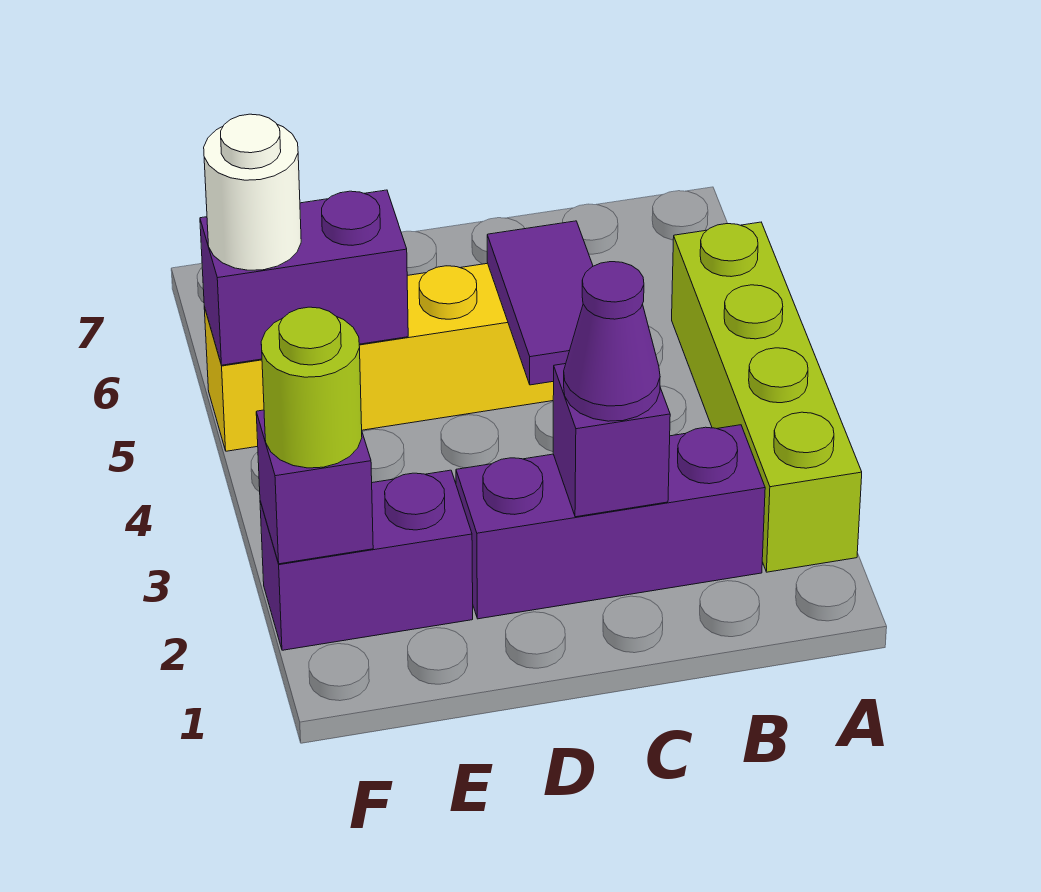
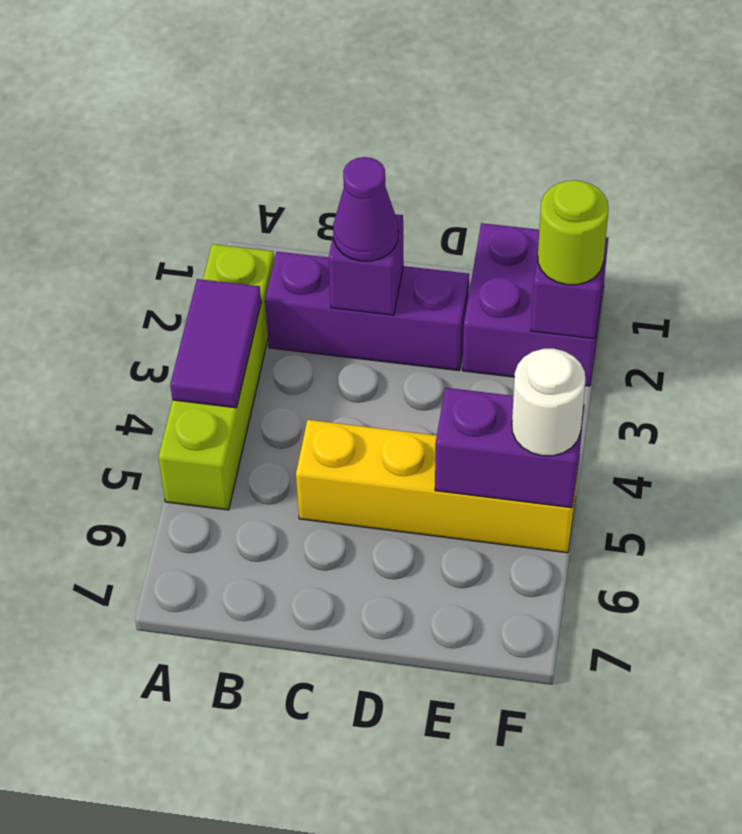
purple 1x2 tile [487,221,593,385] -> purple 1x2 tile moved to [170,279,261,408]
purple 1x2 brick [260,470,473,650] -> purple 2x2 brick [463,223,608,386]

